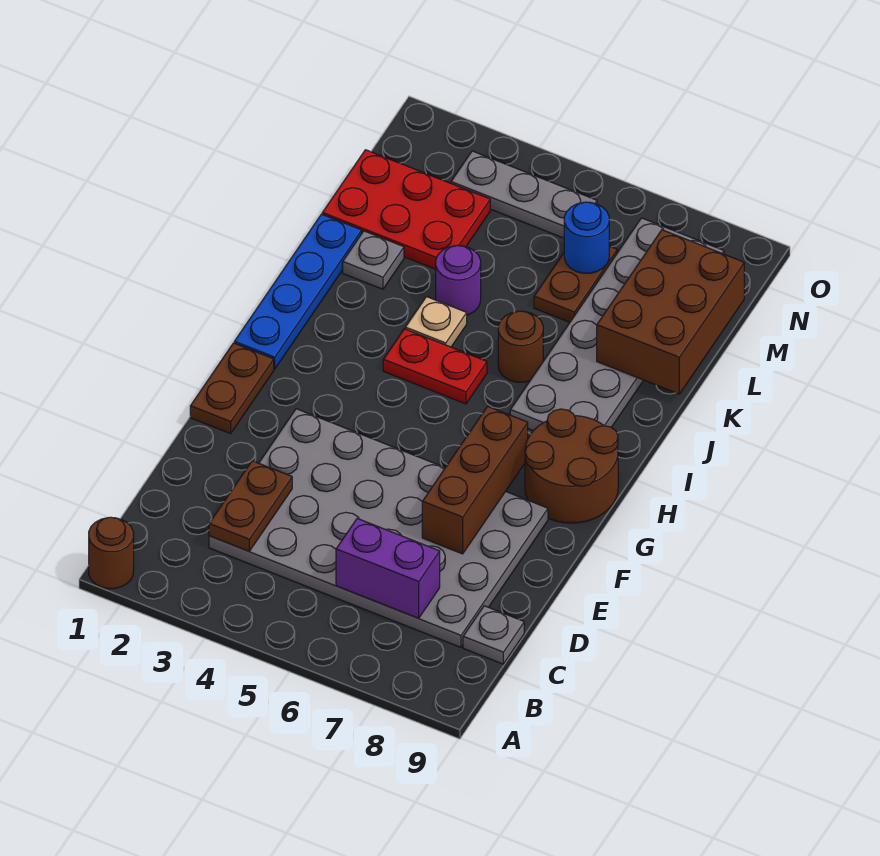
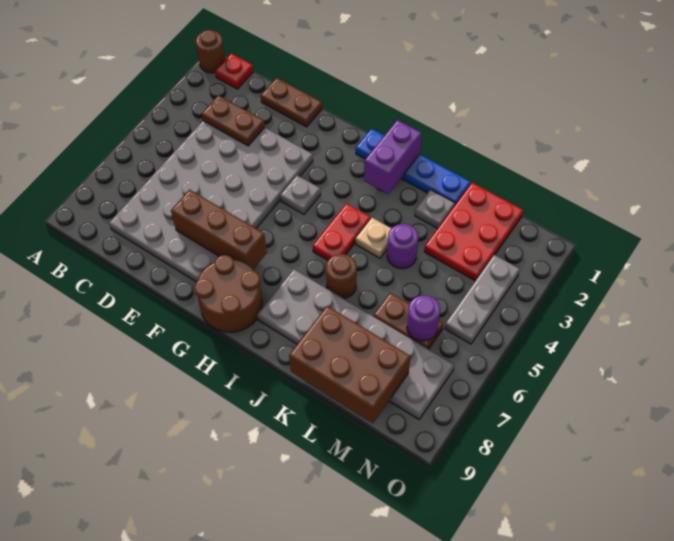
none -> red 1x1 plate [215,53,254,89]
purple 1x2 brick [336,518,440,618] -> purple 1x2 brick moved to [364,120,422,194]
grey 1x1 plate [463,606,524,664] -> grey 1x1 plate moved to [280,176,321,214]
brown 1x2 plate [190,343,274,434] -> brown 1x2 plate moved to [261,78,322,127]
blue 1x1 round brick [564,202,609,273] -> purple 1x1 round brick [407,295,440,341]

